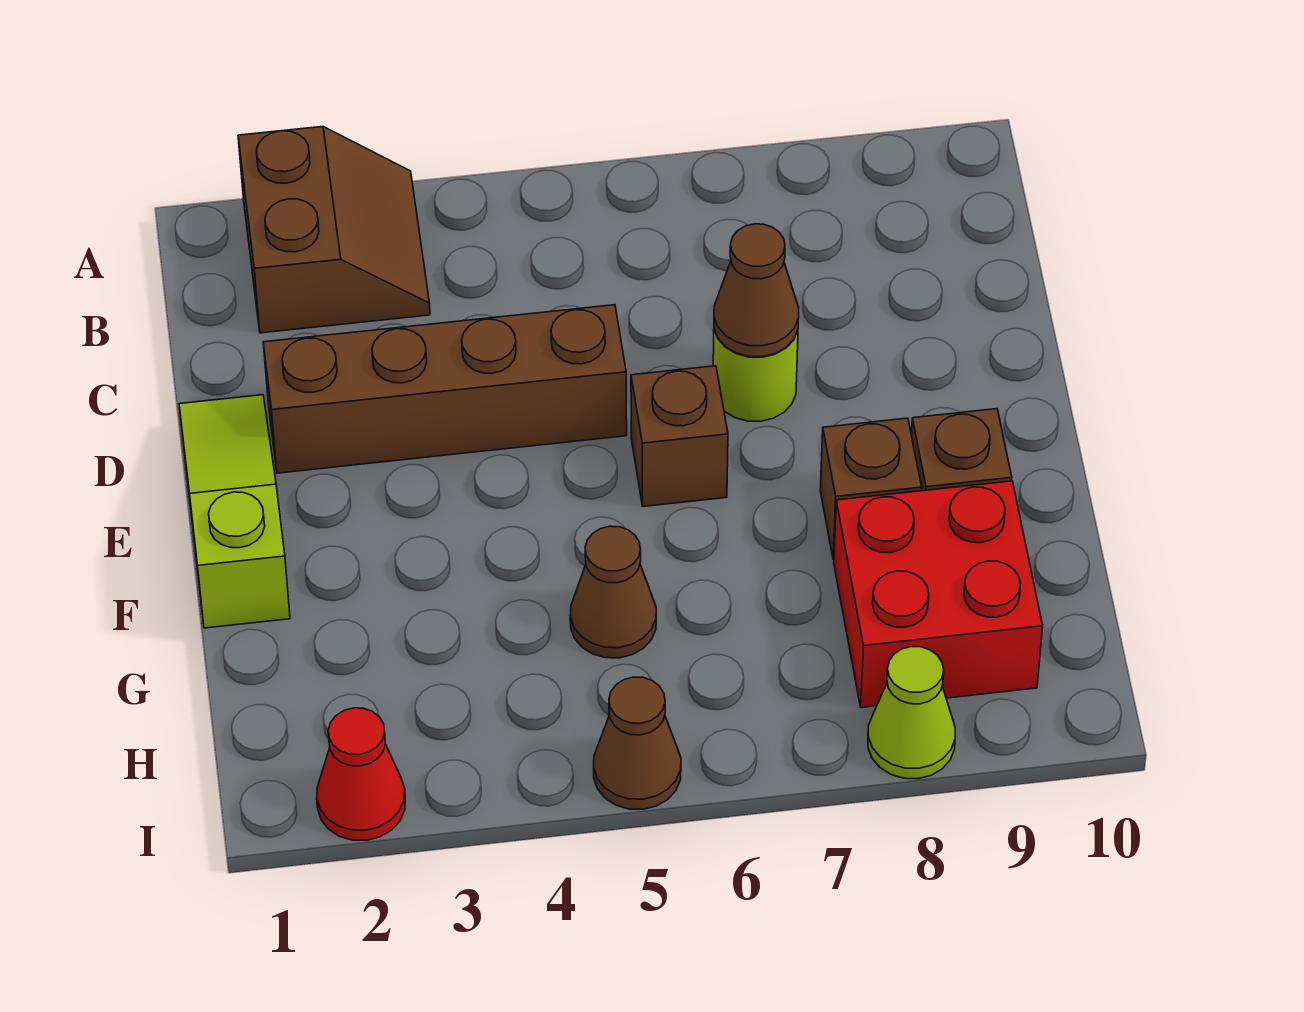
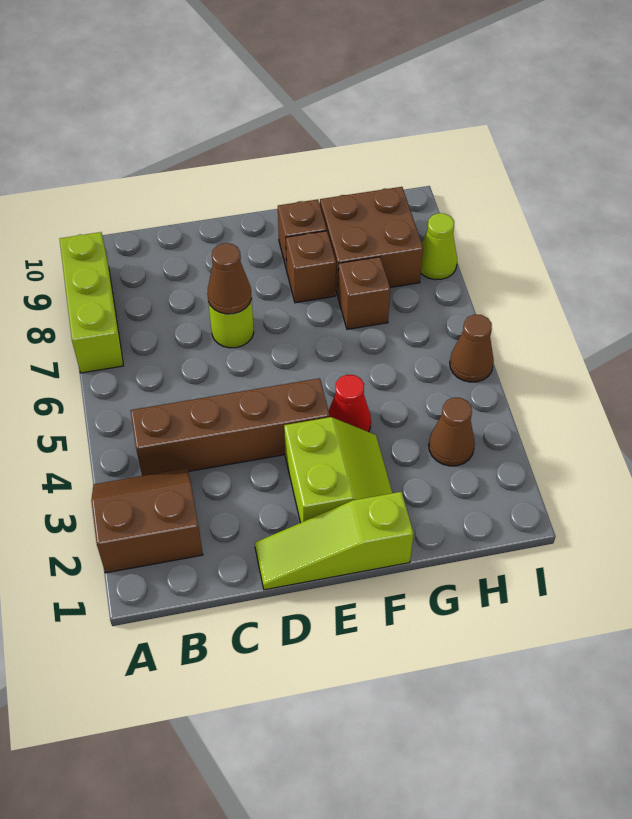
none -> lime 1x3 brick [60,232,123,373]
brown 1x4 brick [263,305,627,473] -> brown 1x4 brick turned to [130,378,330,476]
none -> lime 2x2 slope [284,417,392,523]
brown 1x1 brick [631,366,728,506] -> brown 1x1 brick moved to [338,257,390,329]
brown 1x1 cone [570,526,656,658] -> brown 1x1 cone moved to [429,398,475,466]
red 2x2 brick [834,481,1043,708] -> brown 2x2 brick [320,187,423,296]
red 1x1 cone [317,708,405,840] -> red 1x1 cone moved to [329,375,371,432]

